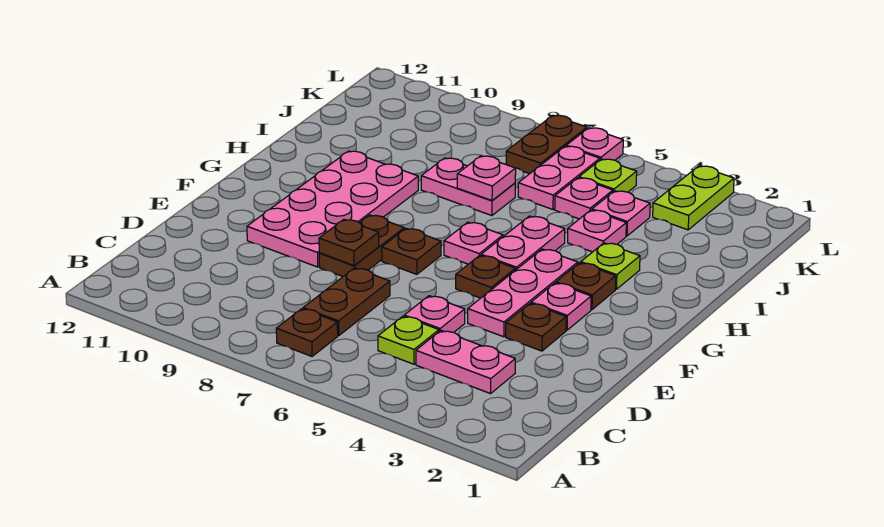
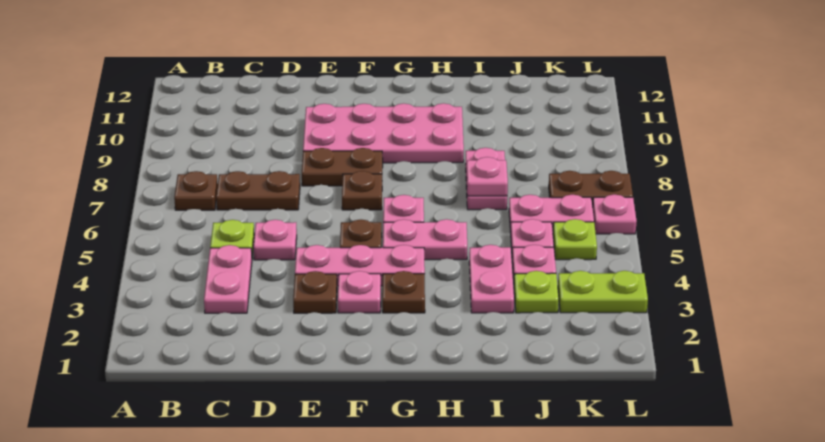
brown 1x1 plate [319,220,379,266] -> none
lime 1x1 plate [581,243,640,289] -> lime 1x1 plate moved to [514,271,559,313]
pink 1x1 plate [568,210,626,252] -> pink 1x2 plate [469,245,514,313]

